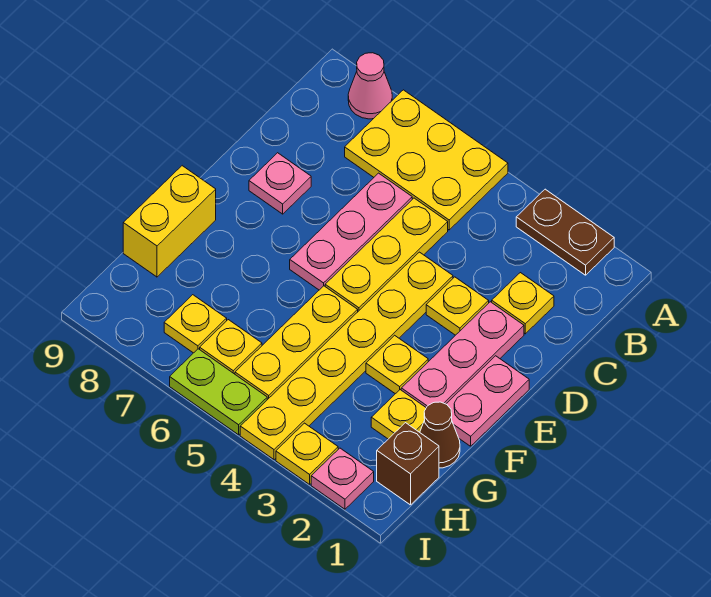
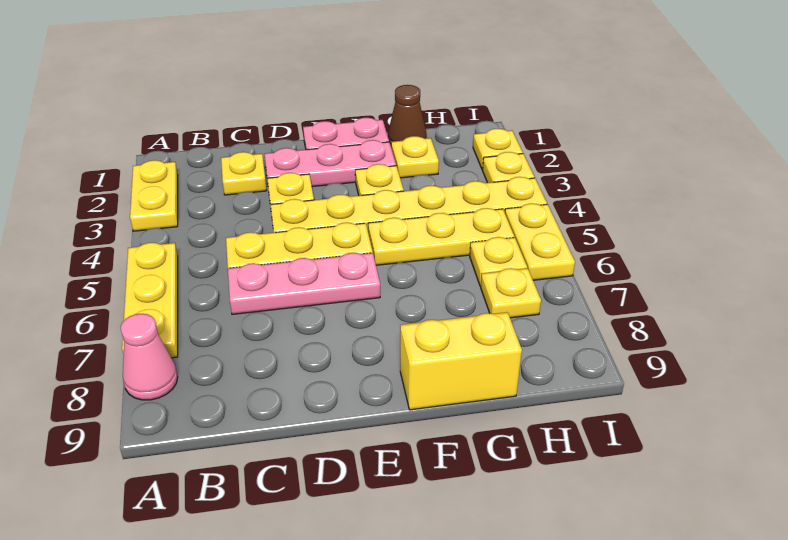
brown 1x2 plate [516,189,614,275] -> yellow 1x2 plate [130,160,178,231]
yellow 2x3 plate [345,90,508,230] -> yellow 1x3 plate [122,243,178,358]
pink 1x1 plate [249,153,311,214] -> none
brown 1x1 brick [377,423,439,505] -> none
pink 1x1 plate [311,448,374,509] -> yellow 1x1 plate [473,129,523,170]
lime 1x2 plate [170,349,267,435] -> yellow 1x2 plate [505,203,575,280]

